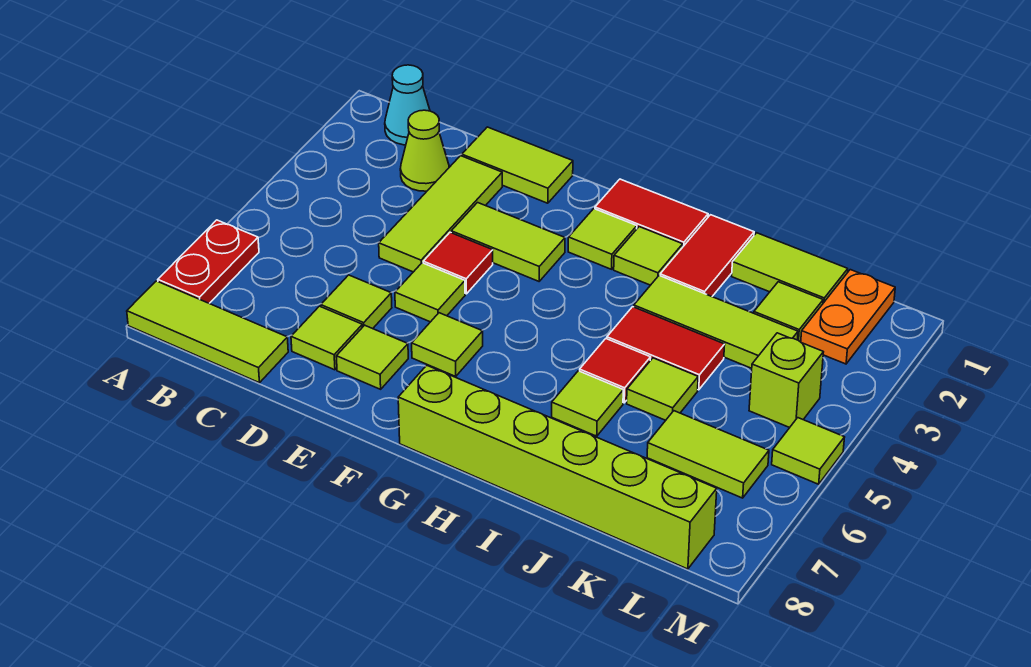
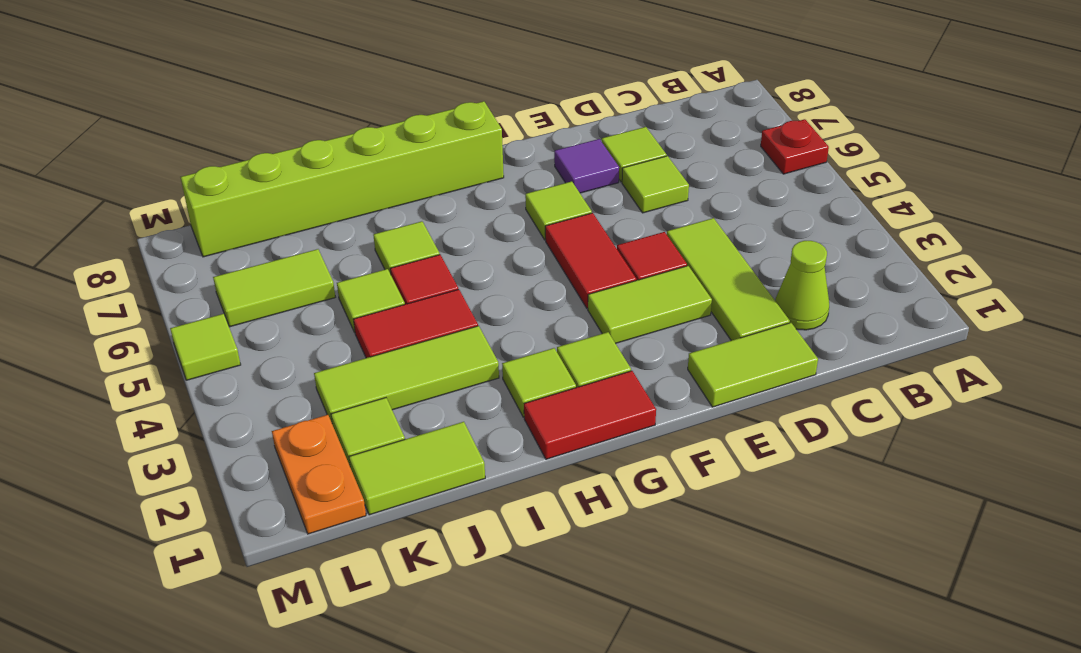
red 1x2 plate [158,220,259,303] -> red 1x1 plate [761,119,829,174]
lime 1x3 tile [127,281,288,383] -> none
cyan 1x1 cone [385,65,430,145] -> none
lime 1x1 tile [395,263,465,322] -> none
lime 1x1 tile [336,325,408,389] -> purple 1x1 tile [554,139,619,193]
red 1x2 tile [660,215,754,296] -> red 1x2 tile moved to [545,213,636,308]
lime 1x1 brick [749,333,823,428] -> none

